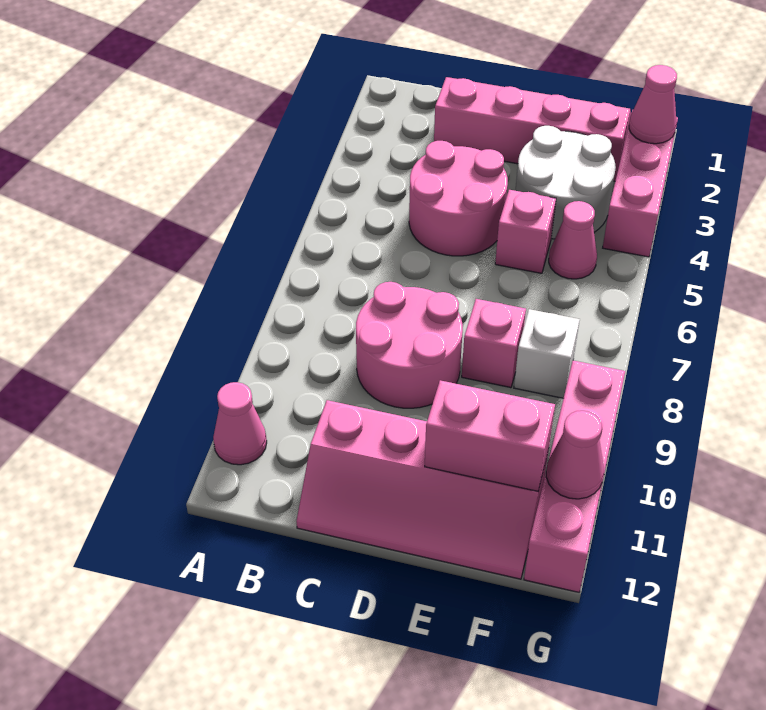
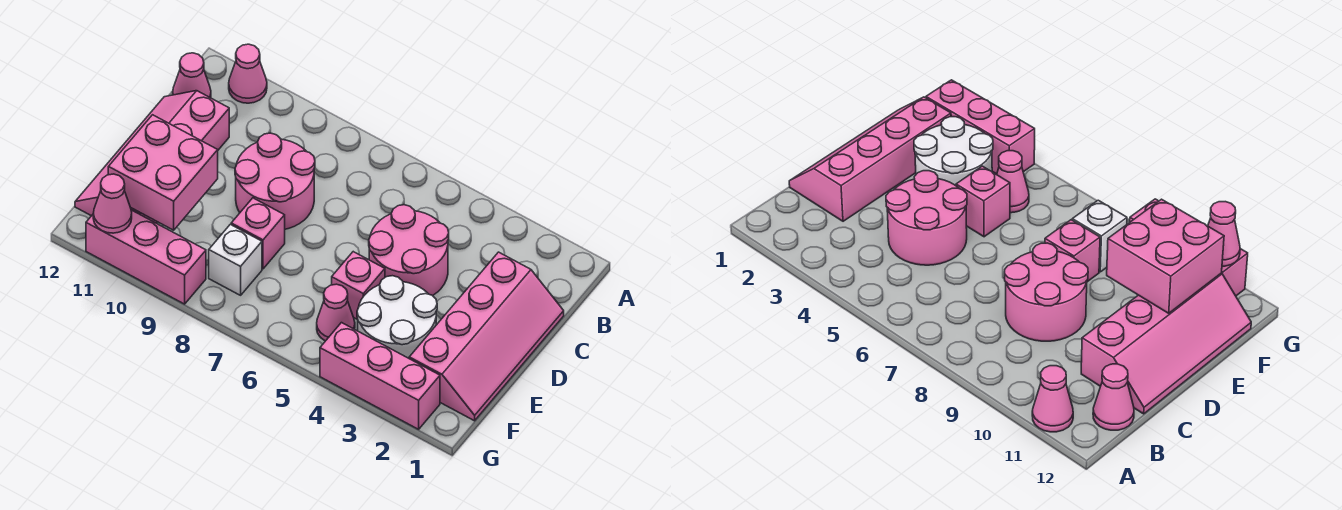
pink 1x2 brick [425,380,555,491] -> pink 2x2 brick [108,115,218,230]
pink 1x1 cone [629,65,677,144] -> pink 1x1 cone moved to [173,53,211,98]
pink 1x4 brick [524,361,625,592] -> pink 1x3 brick [86,210,206,304]

